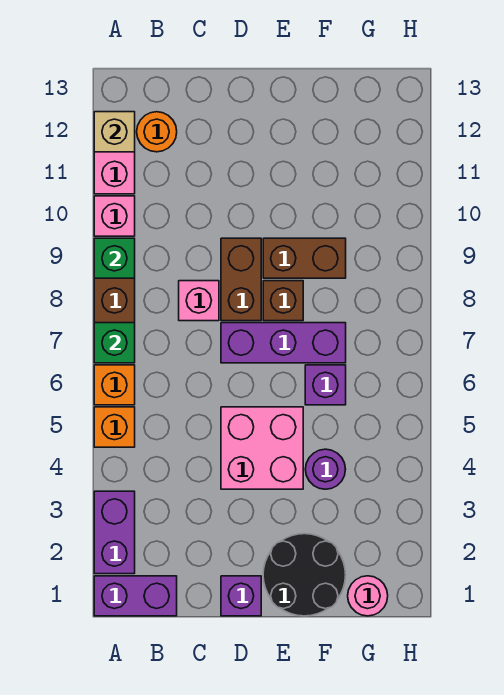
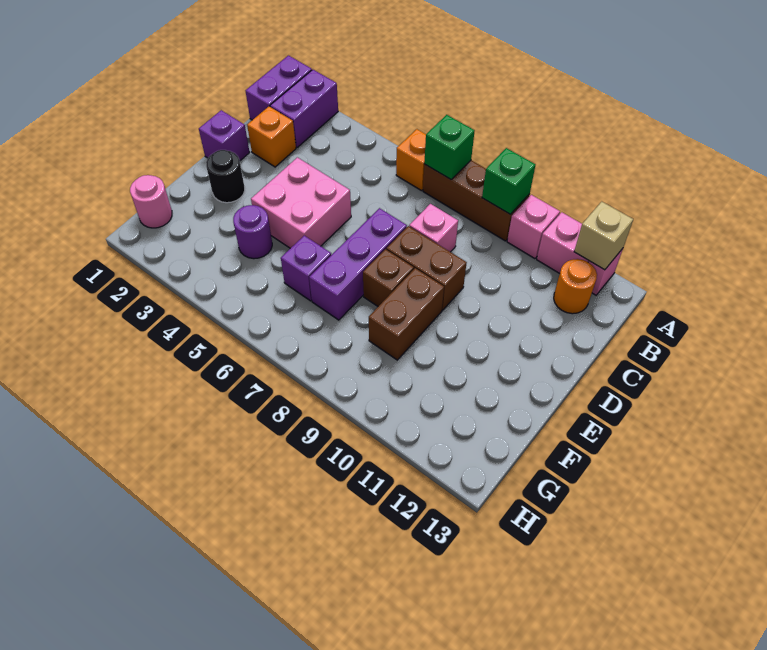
purple 1x2 brick [94,491,135,574] -> purple 1x2 brick turned to [270,70,338,148]
orange 1x1 brick [94,407,135,447] -> orange 1x1 brick moved to [247,107,296,167]
black 2x2 round brick [263,534,346,616] -> black 1x1 round brick [206,150,245,203]

